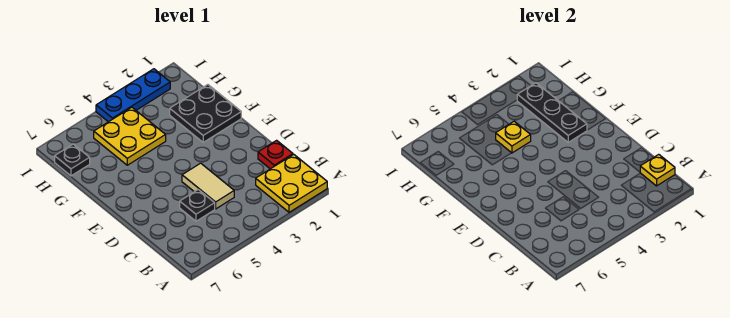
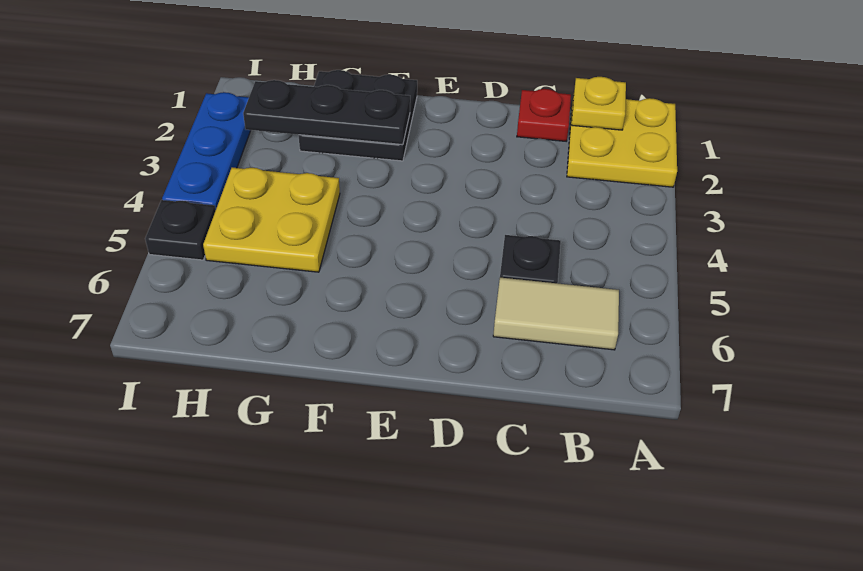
tan 1x2 tile [182,163,234,209] -> tan 1x2 tile moved to [493,278,619,350]
yellow 1x1 plate [496,121,531,153] -> none
black 1x1 plate [55,144,90,176] -> black 1x1 plate moved to [145,200,216,260]

